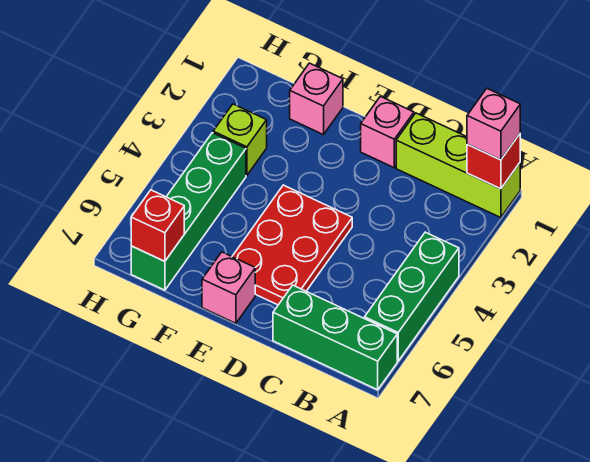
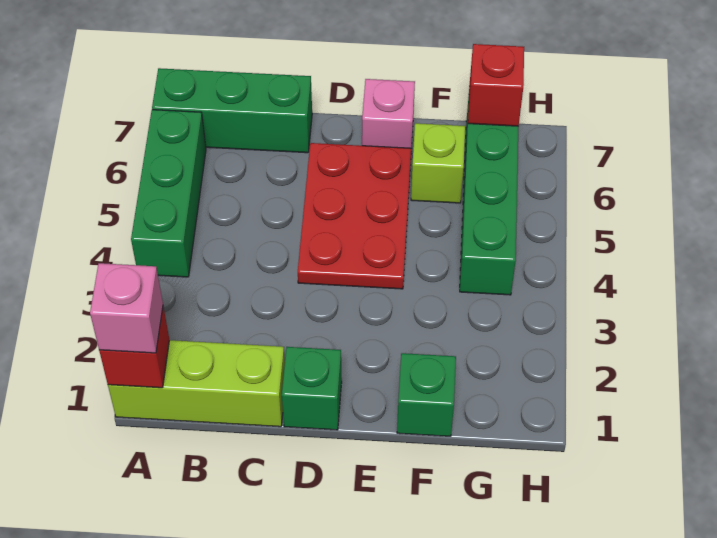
pink 1x1 brick [361,96,414,168] -> green 1x1 brick [282,347,342,430]
pink 1x1 brick [290,63,343,135] -> green 1x1 brick [397,353,456,436]
lime 1x1 brick [213,104,267,175] -> lime 1x1 brick moved to [411,123,465,203]

